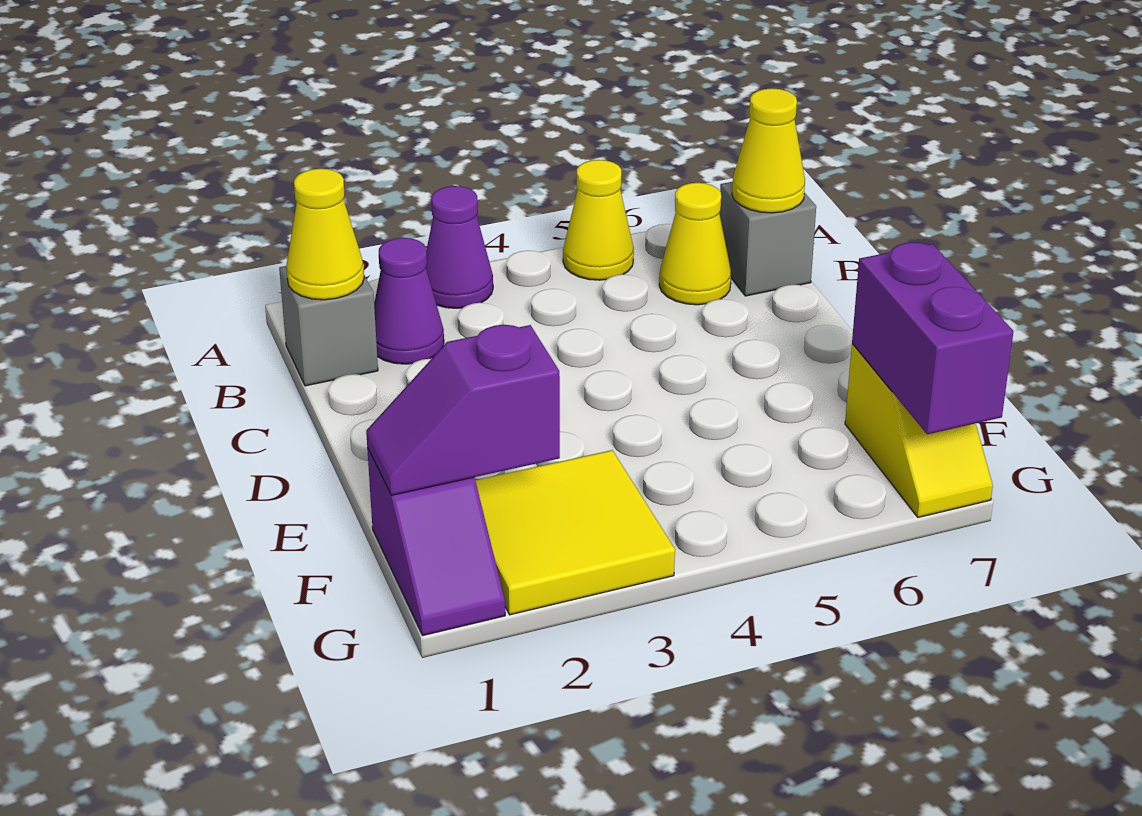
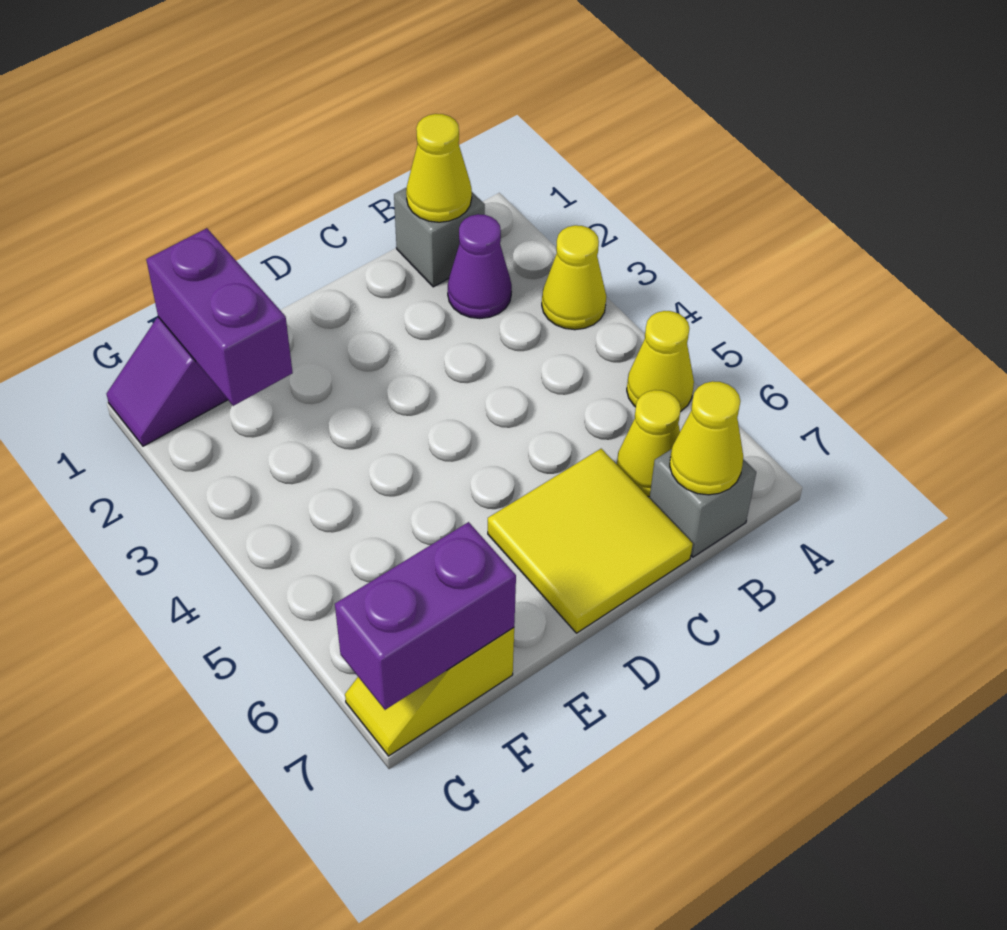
purple 1x1 cone [426,186,493,308] -> yellow 1x1 cone [542,225,606,330]
purple 1x2 slope [366,325,560,495] -> purple 1x2 brick [146,228,293,406]
yellow 2x2 tile [475,450,675,615] -> yellow 2x2 tile moved to [488,449,693,633]

